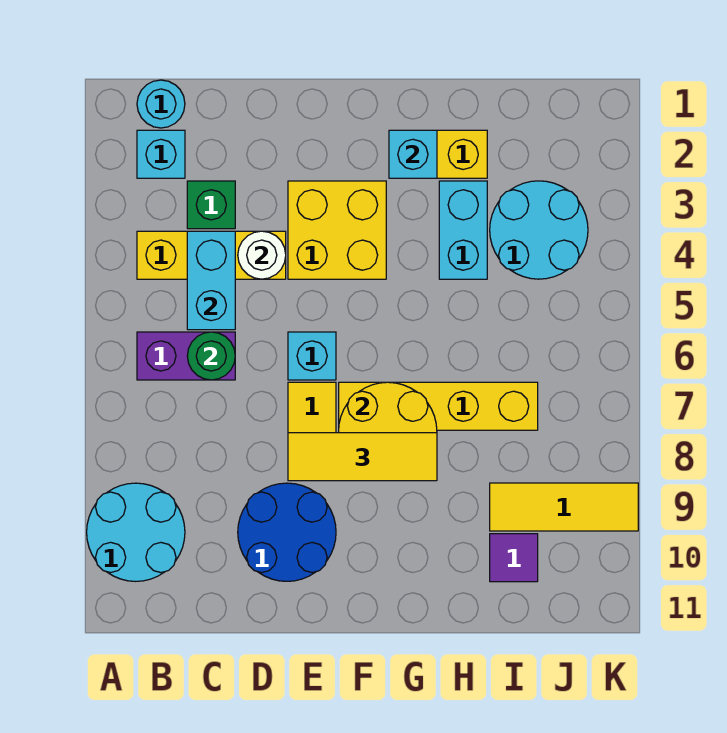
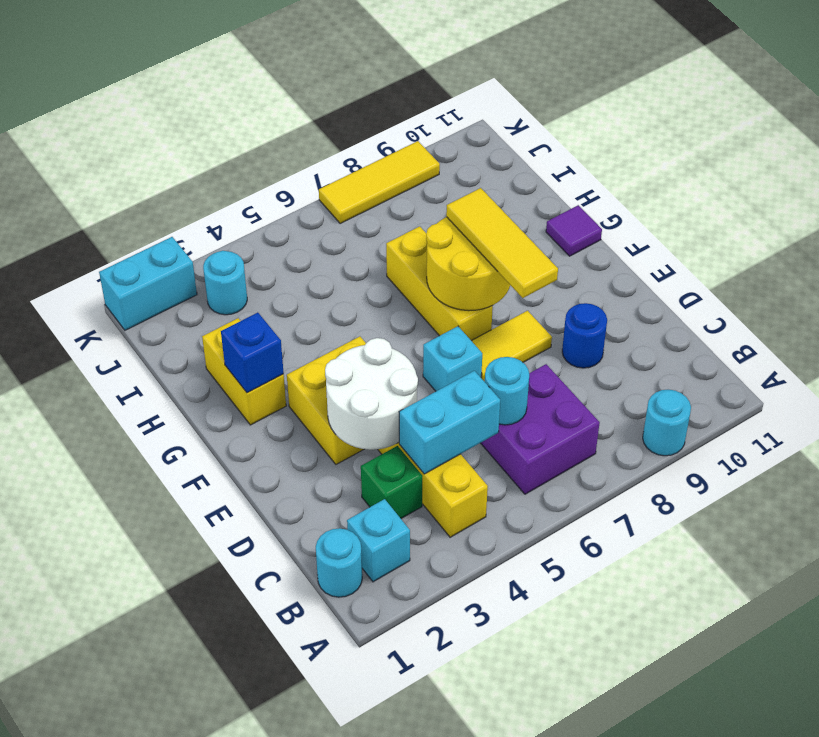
cyan 2x2 round brick [87,483,185,581] -> cyan 1x1 round brick [643,390,691,456]
purple 1x2 brick [137,332,235,380] -> purple 2x2 brick [481,364,600,494]
green 1x1 round brick [187,332,235,380] -> cyan 1x1 round brick [485,357,529,425]
white 1x1 round brick [238,231,286,279] -> white 2x2 round brick [325,338,418,450]
blue 2x2 round brick [238,483,336,581] -> blue 1x1 round brick [562,303,607,368]
yellow 1x4 brick [339,382,538,430] -> yellow 1x3 brick [386,226,493,341]
cyan 1x1 brick [389,130,437,178] -> blue 1x1 brick [221,313,284,393]
cyan 1x2 brick [439,181,487,279] -> cyan 1x2 brick moved to [99,237,197,330]
cyan 2x2 round brick [490,181,588,279] -> cyan 1x1 round brick [203,251,247,315]
yellow 1x3 tile [490,483,638,531] -> yellow 1x3 tile turned to [319,141,440,223]
purple 1x1 tile [490,534,538,582] -> purple 1x1 tile moved to [546,205,602,256]

